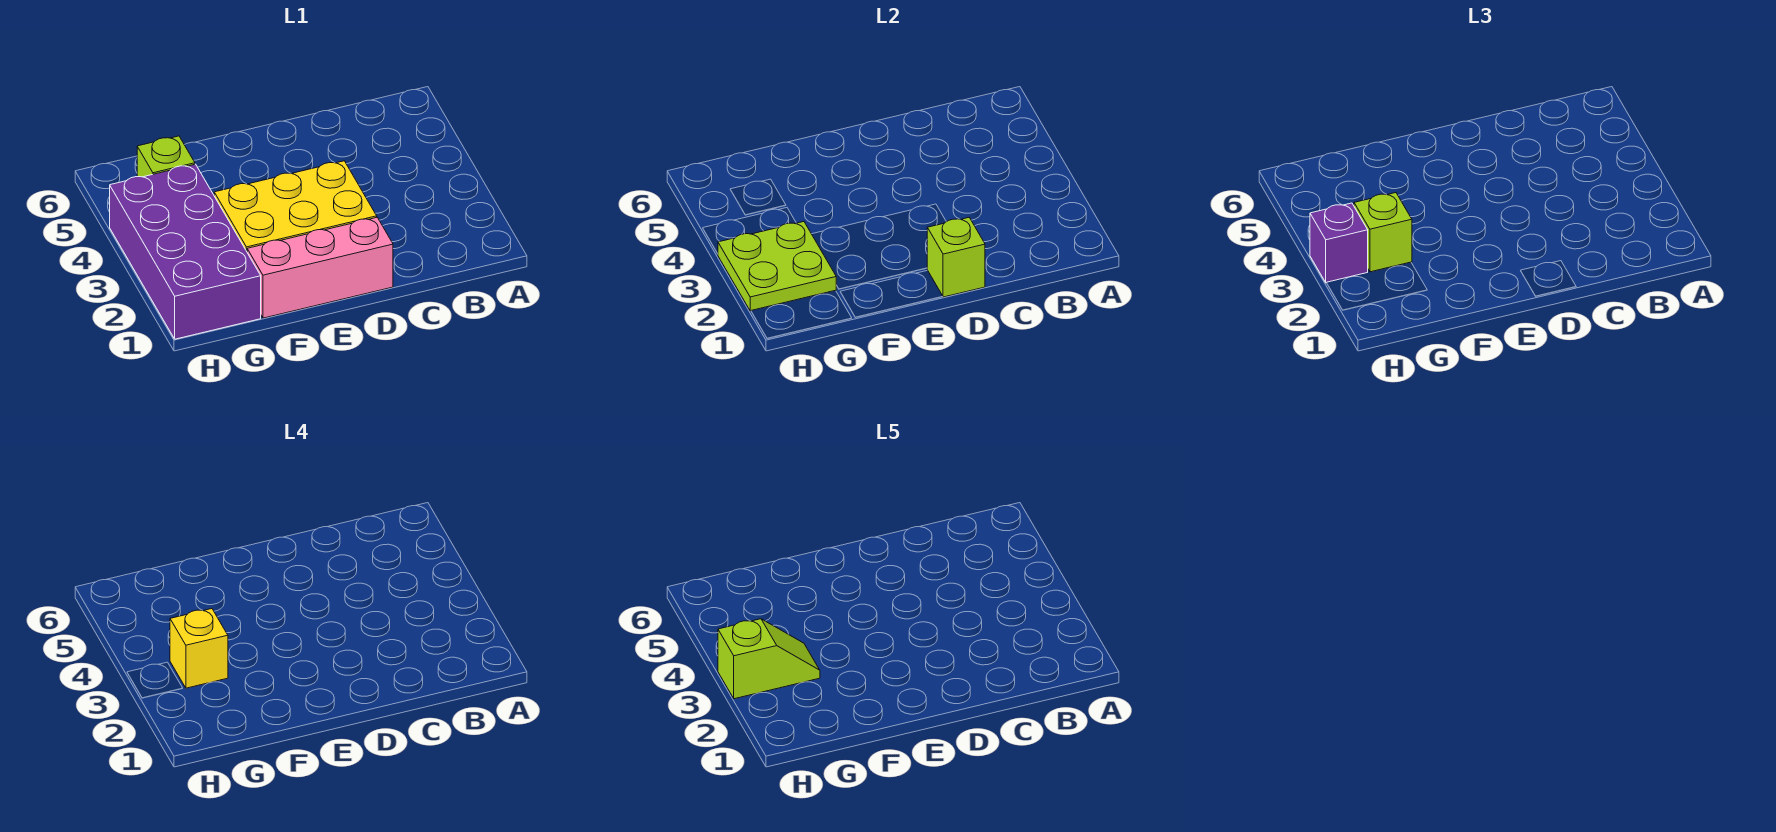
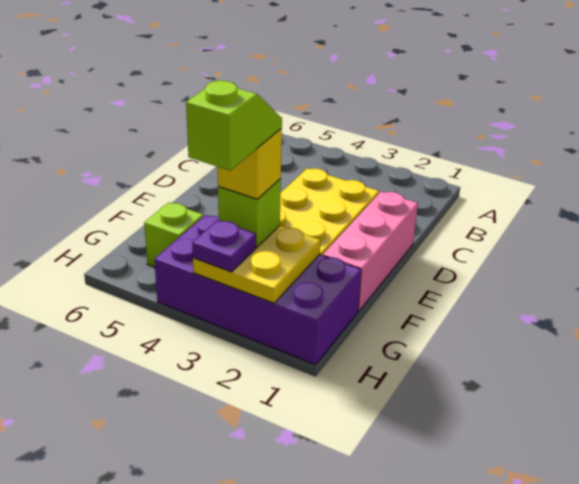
lime 1x1 brick [927,218,985,297] -> none
lime 2x2 plate [718,222,837,311] -> yellow 2x2 plate [193,226,320,303]
purple 1x1 brick [1310,203,1368,283] -> purple 1x1 plate [192,220,256,272]

